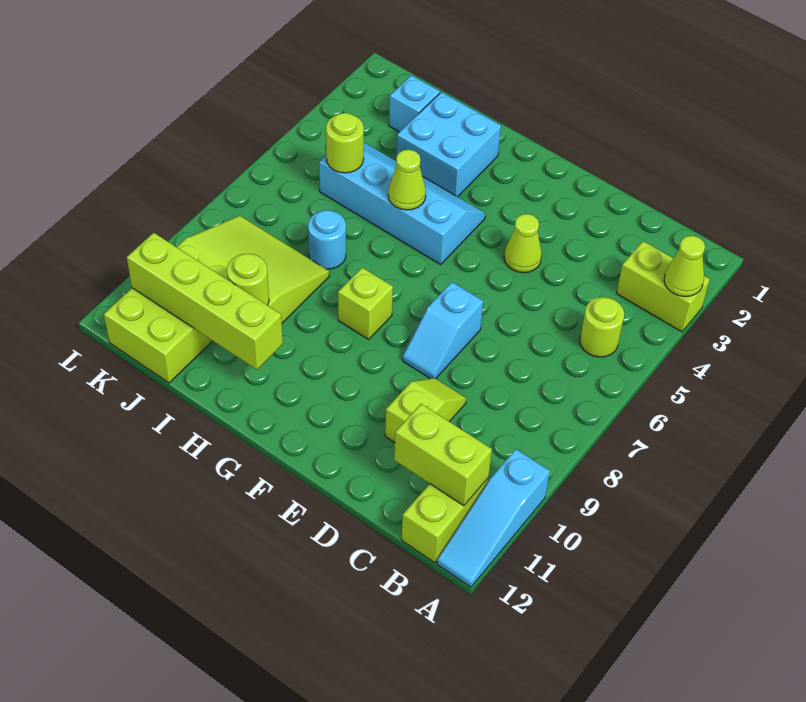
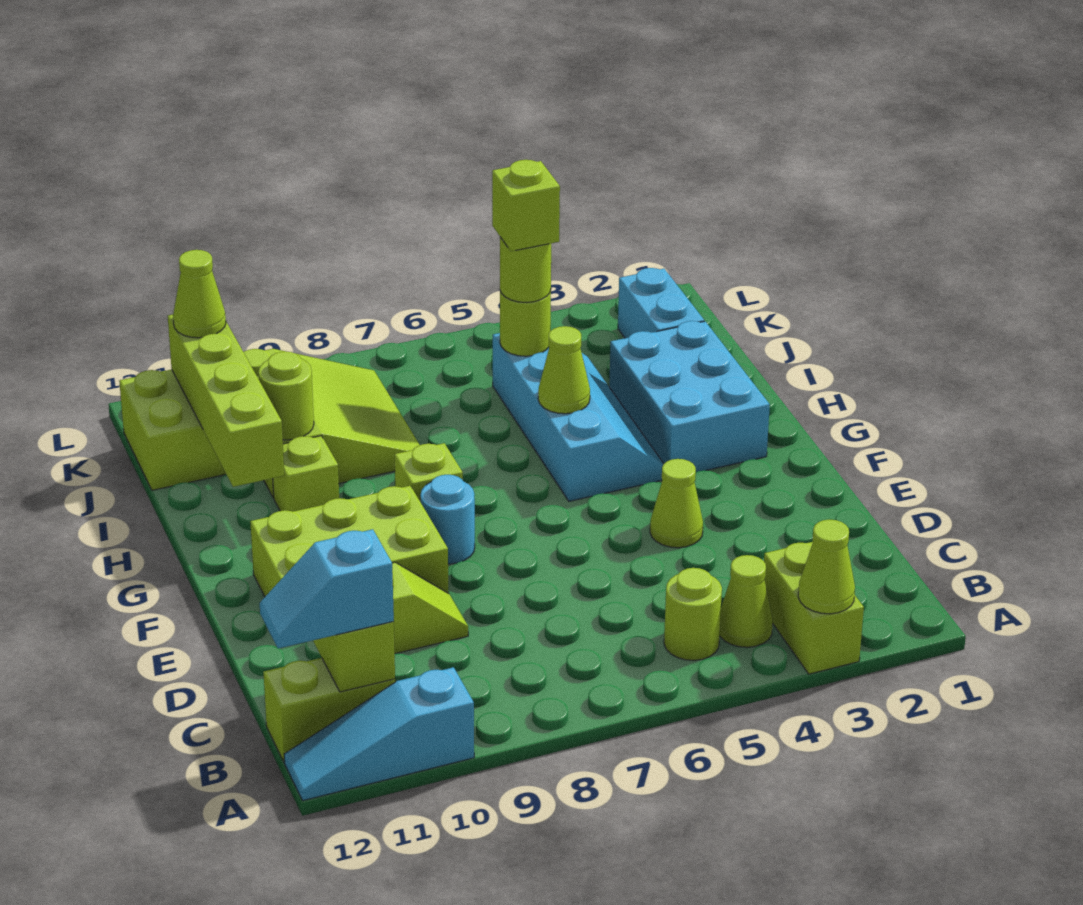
none -> lime 1x1 cone [720,555,773,647]
cyan 1x2 slope [403,282,483,379] -> cyan 1x2 slope moved to [260,529,394,648]
none -> lime 2x3 brick [250,486,449,596]
cyan 2x2 brick [396,92,501,197] -> cyan 2x3 brick [609,321,770,472]
none -> lime 1x1 brick [273,436,339,512]
cyan 1x1 round brick [308,210,346,269] -> cyan 1x1 round brick moved to [420,475,475,564]
cyan 1x1 brick [389,75,440,132] -> cyan 1x2 brick [618,268,704,338]
none -> lime 1x1 round brick [500,237,551,303]
none -> lime 1x1 brick [492,160,560,251]
none -> lime 1x1 cone [173,250,226,338]

